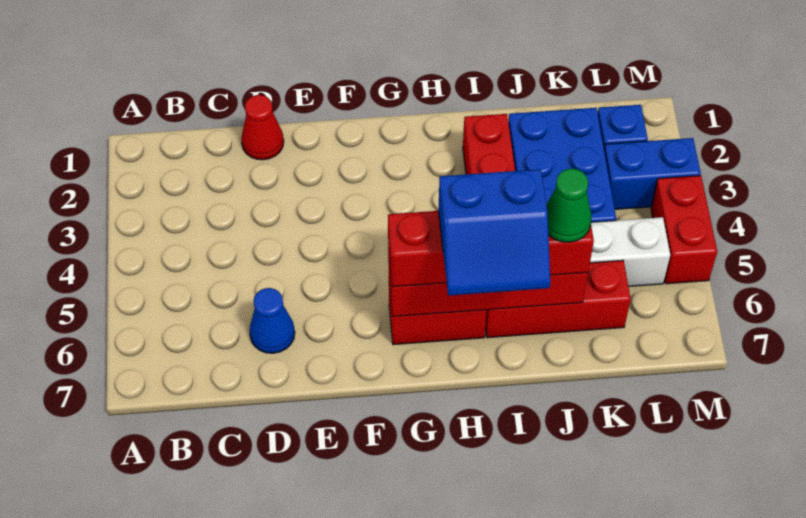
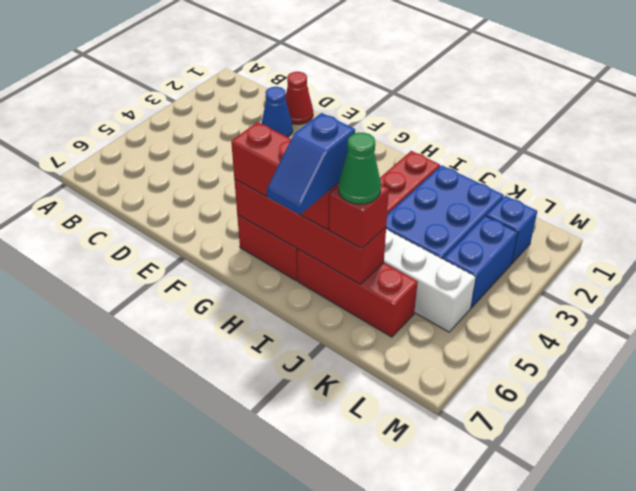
blue 1x1 cone [249,288,295,353] -> blue 1x1 cone moved to [261,87,293,137]
blue 2x2 slope [438,169,550,296] -> blue 1x2 slope [267,113,355,215]
blue 1x2 brick [604,138,701,209] -> blue 1x2 brick turned to [443,216,518,308]
red 1x2 brick [651,175,717,284] -> none

